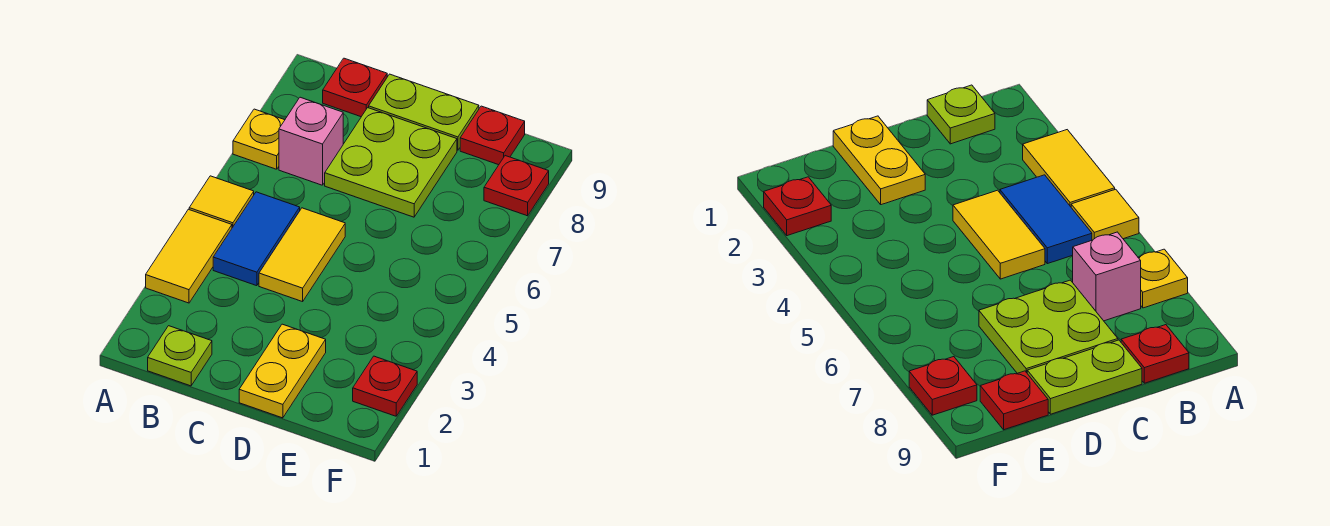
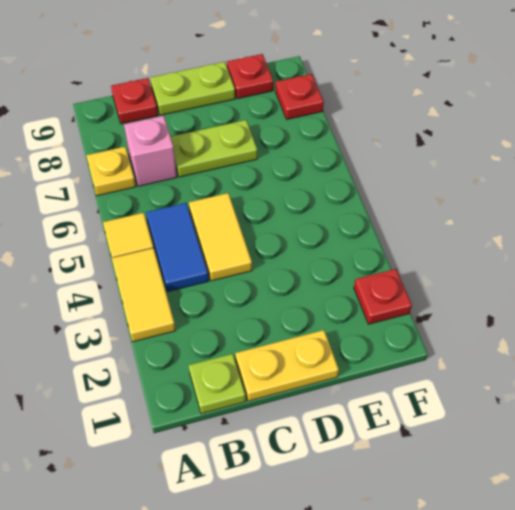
lime 2x2 plate [325,108,457,217] -> lime 1x2 plate [171,120,257,177]
yellow 1x2 plate [239,324,326,418] -> yellow 1x2 plate turned to [235,330,339,401]

